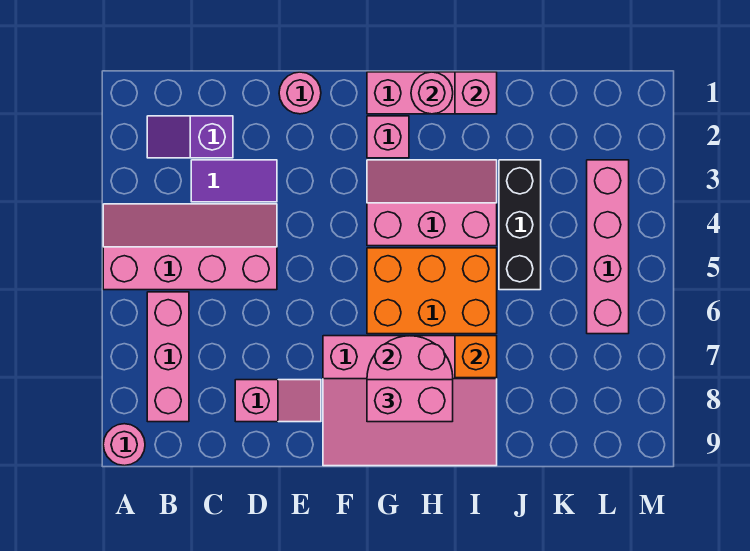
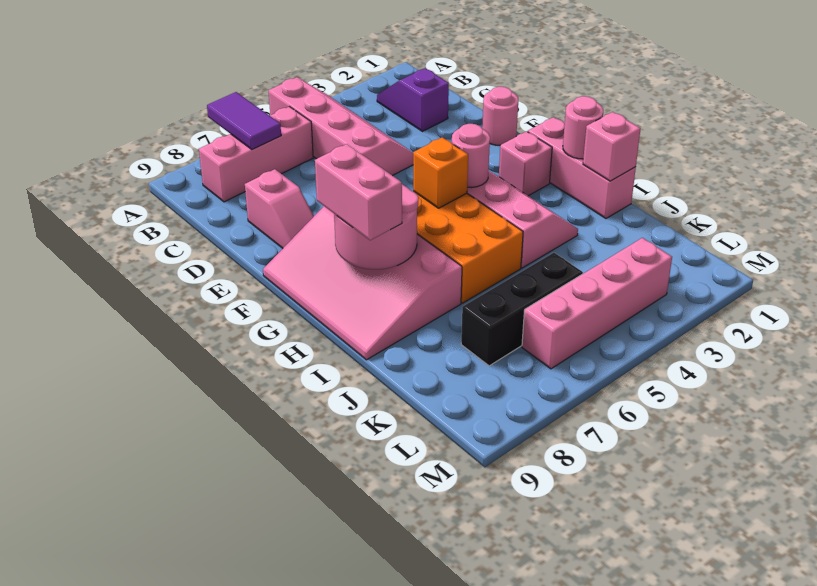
pink 1x1 round brick [103,424,145,466] -> pink 1x1 round brick moved to [452,124,490,188]
purple 1x2 tile [191,160,277,202] -> purple 1x2 tile moved to [207,92,281,150]
orange 1x1 brick [455,336,497,378] -> orange 1x1 brick moved to [413,137,468,208]
black 1x3 brick [499,160,541,290] -> black 1x3 brick moved to [461,253,583,366]

